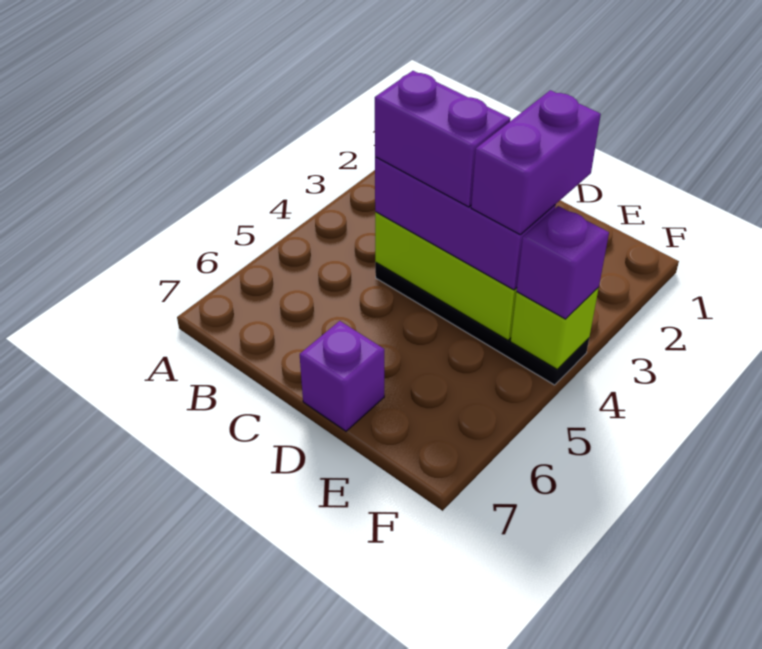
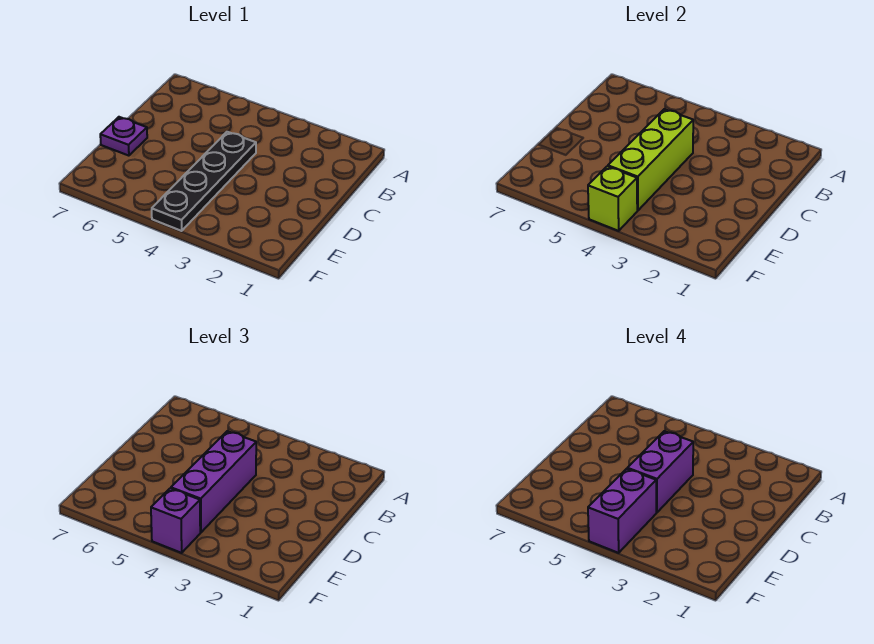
purple 1x1 brick [300,321,384,431] -> purple 1x1 plate [100,117,147,156]
purple 1x2 brick [471,90,601,234] -> purple 1x2 brick turned to [588,469,656,553]

